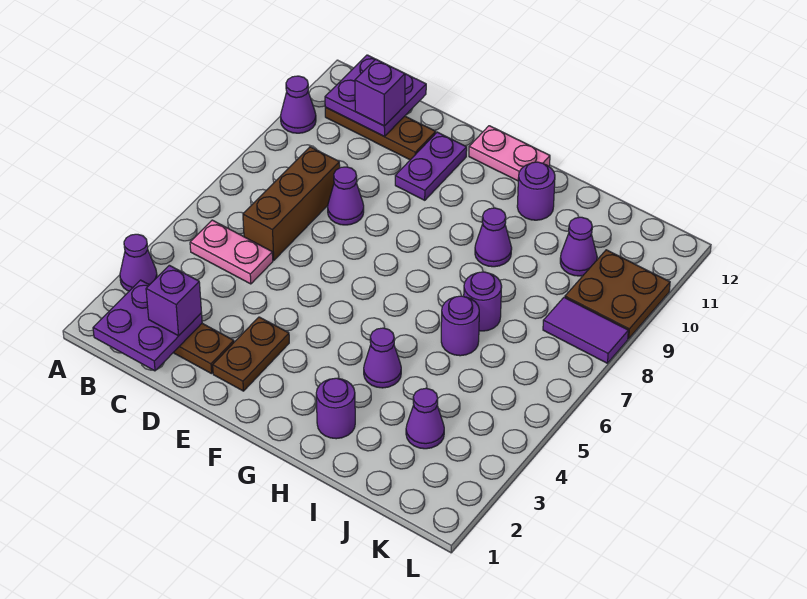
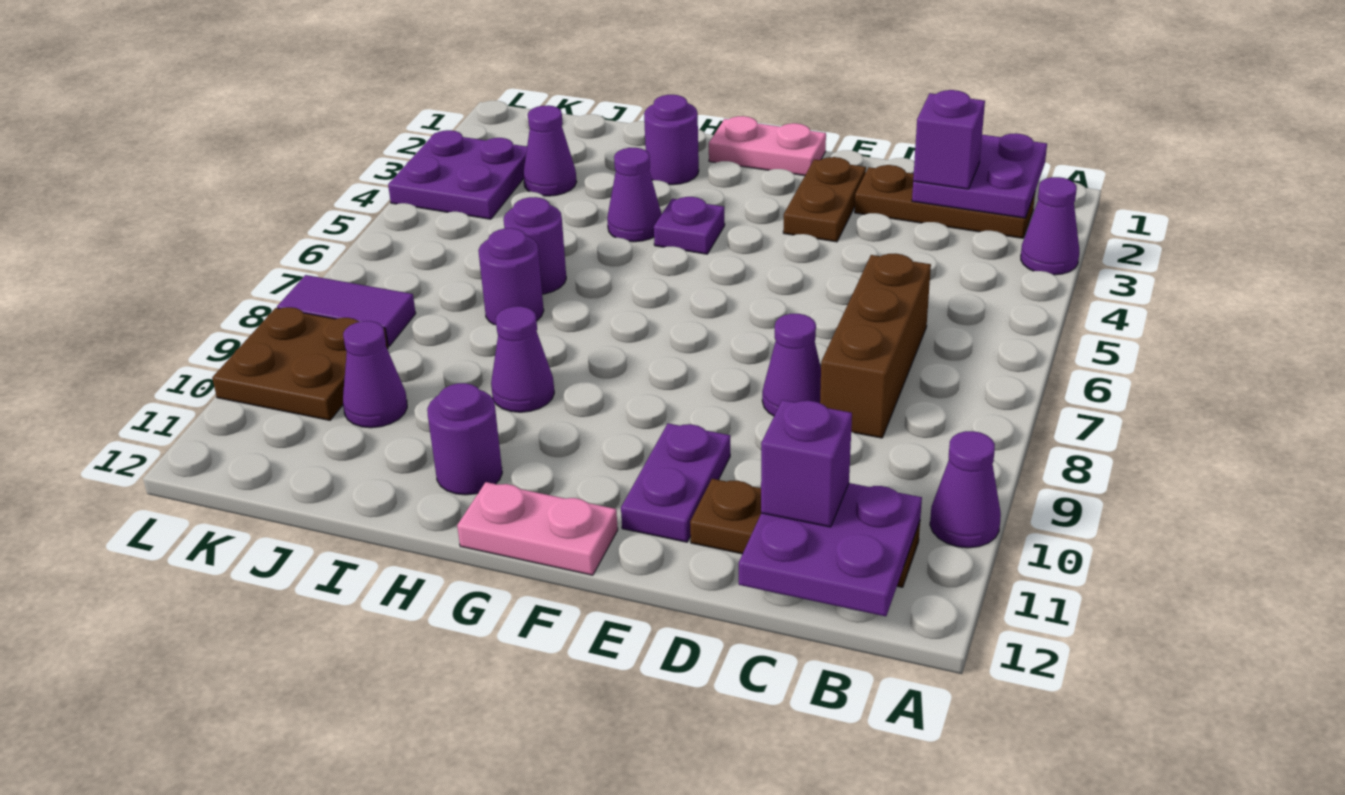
pink 1x2 plate [190,220,273,284] -> pink 1x2 plate moved to [709,116,826,176]
none -> purple 1x1 plate [654,197,725,254]
none -> purple 2x2 plate [388,130,527,219]

